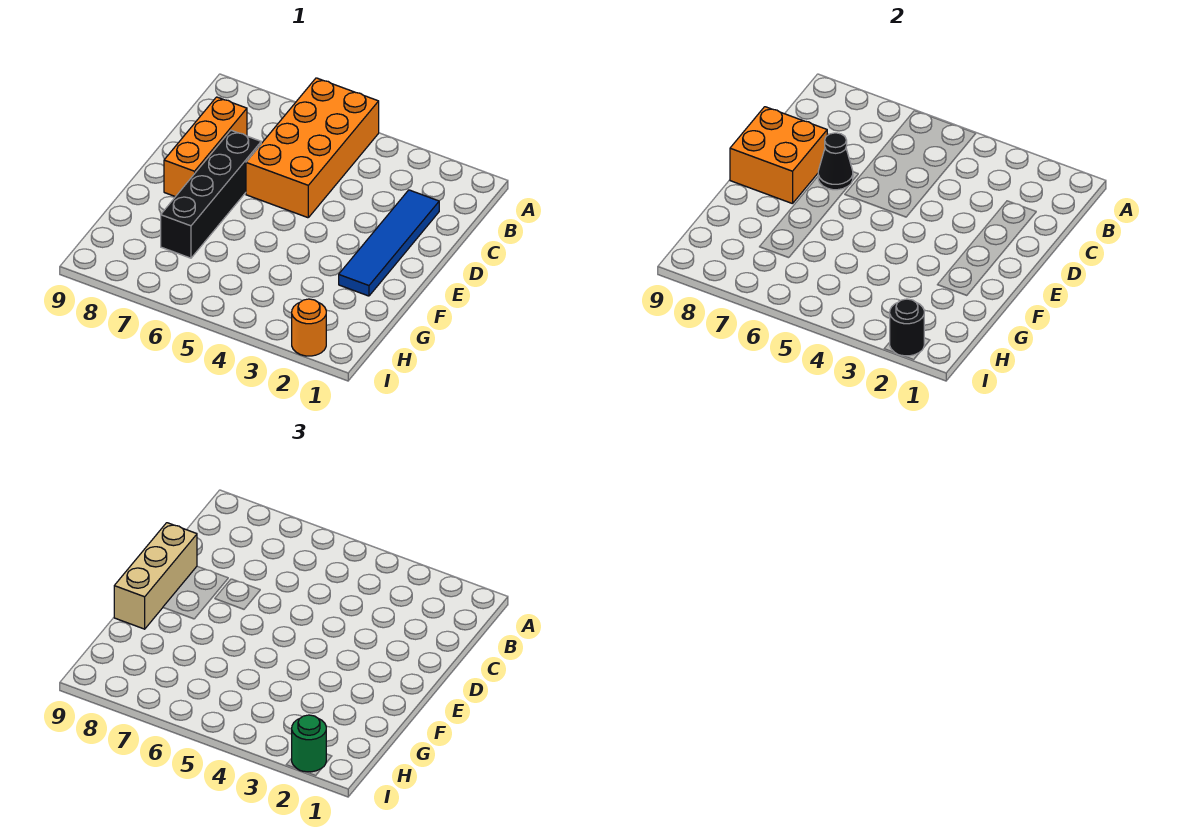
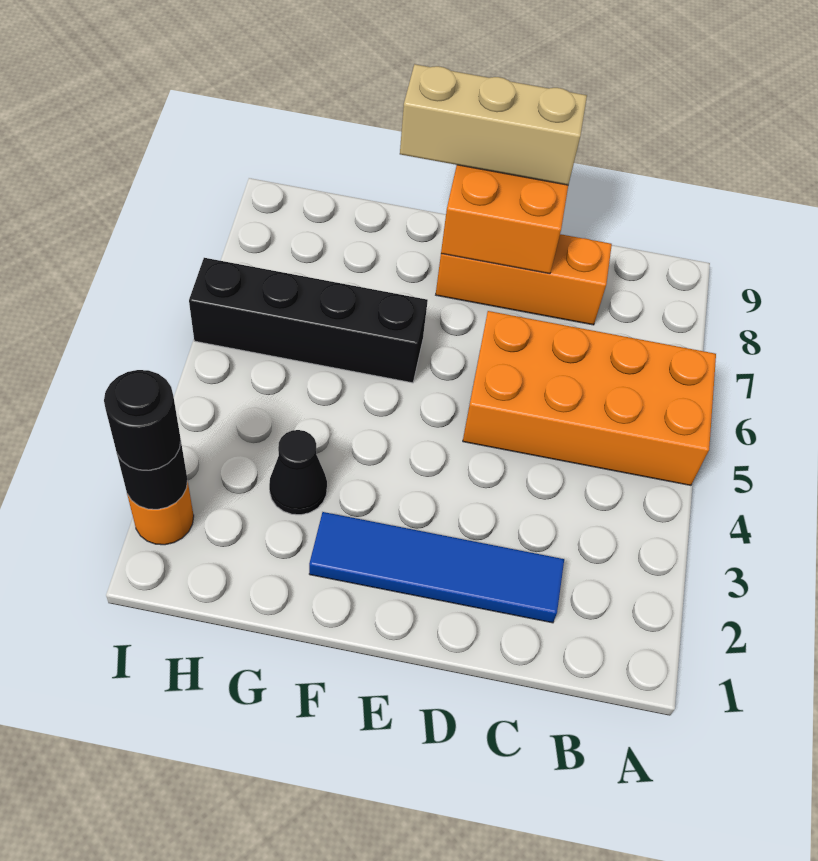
black 1x4 brick [161,130,261,258] -> black 1x4 brick moved to [189,258,428,383]
black 1x1 cone [818,133,853,190] -> black 1x1 cone moved to [269,430,327,515]
green 1x1 round brick [292,715,326,772] -> black 1x1 round brick [104,370,181,470]

